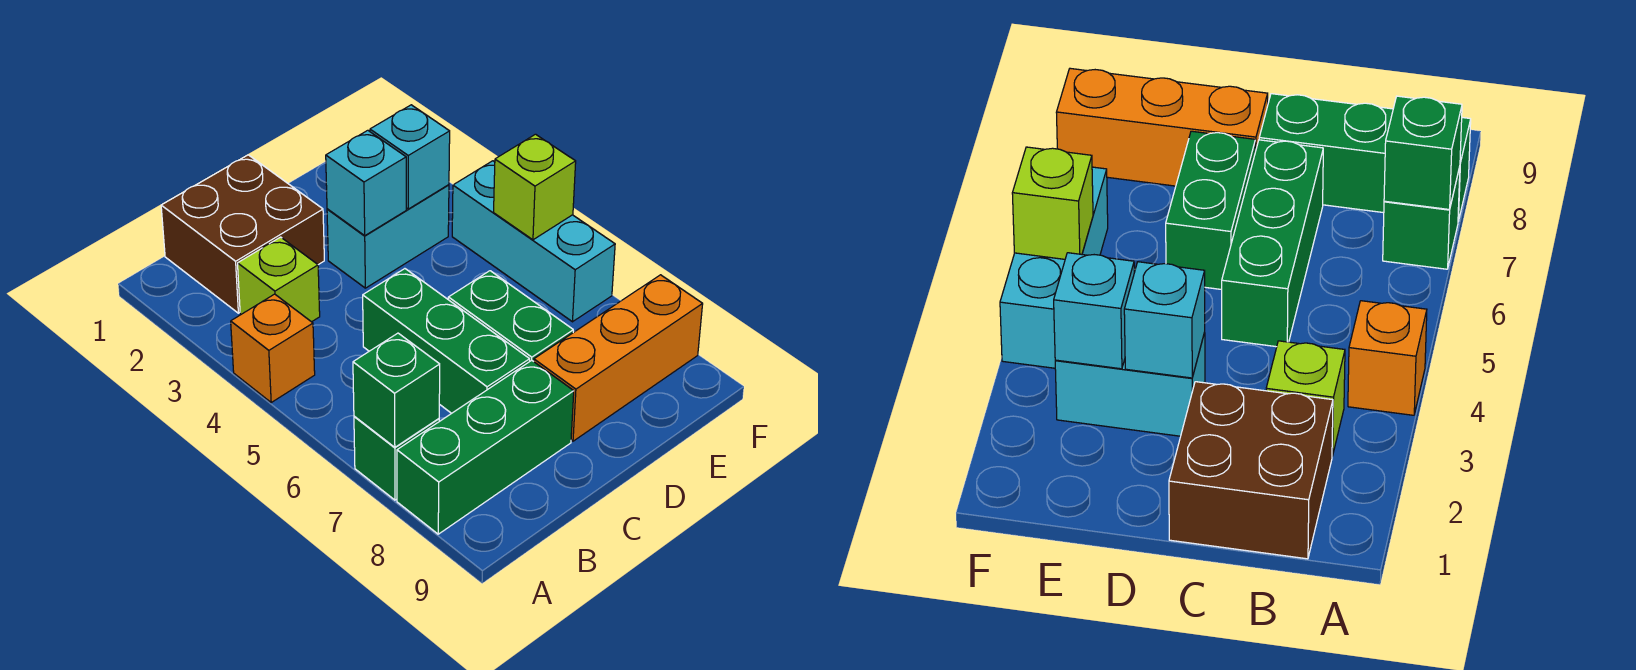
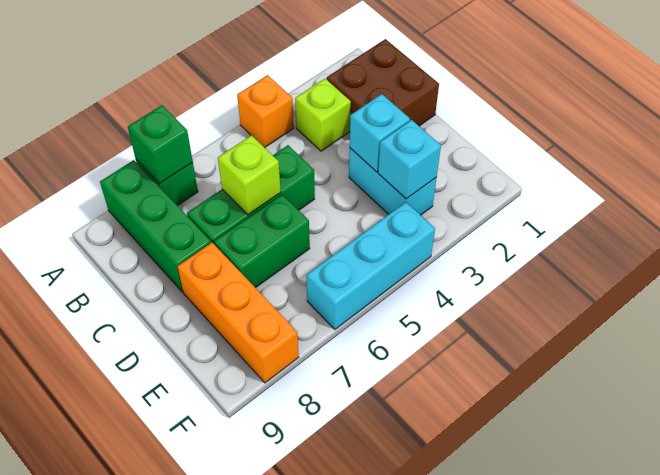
lime 1x1 brick [494,134,576,240] -> lime 1x1 brick moved to [218,135,281,215]

